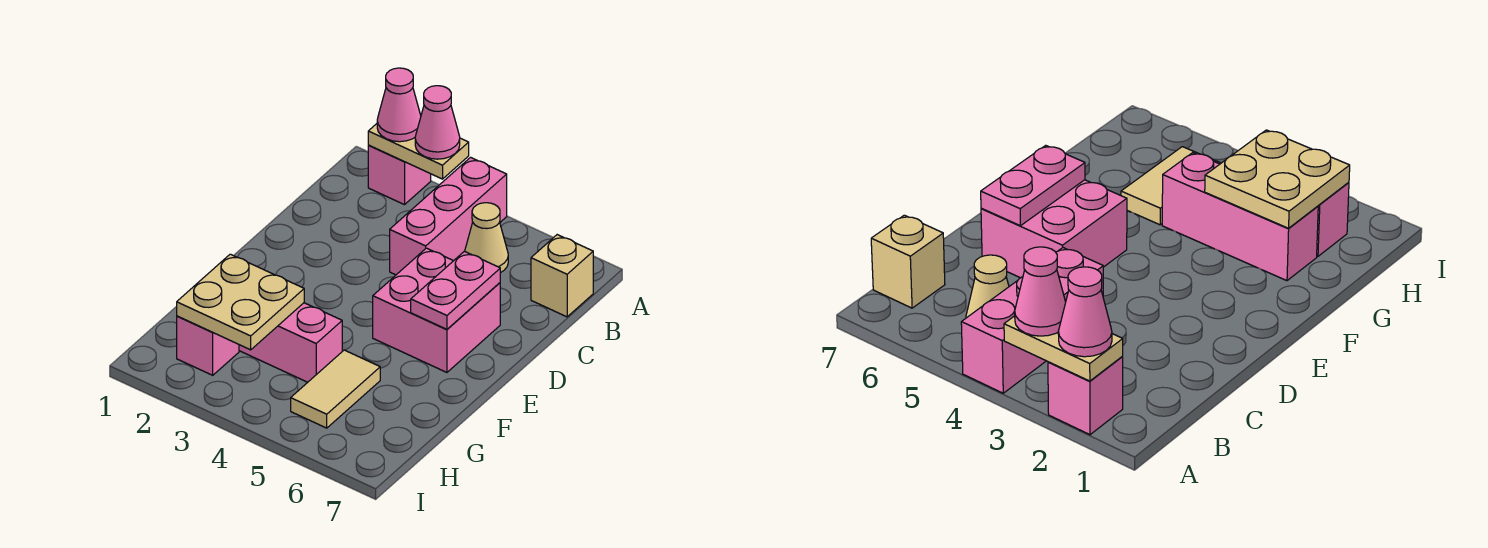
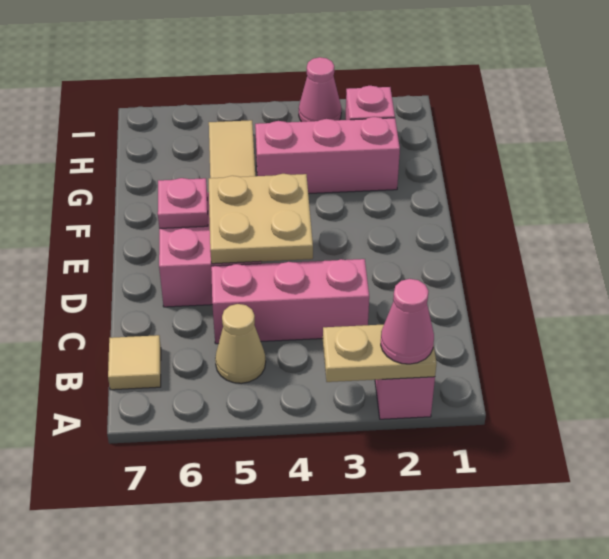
pink 1x1 cone [415,86,460,159] -> pink 1x1 cone moved to [299,57,341,122]
pink 1x3 brick [390,157,507,275] -> pink 1x3 brick turned to [211,259,369,344]
tan 1x1 brick [531,235,593,317] -> tan 1x1 tile [108,335,161,390]
pink 1x2 plate [411,251,500,329] -> pink 1x1 plate [158,178,208,228]
tan 2x2 plate [177,254,304,350] -> tan 2x2 plate moved to [209,174,313,264]

